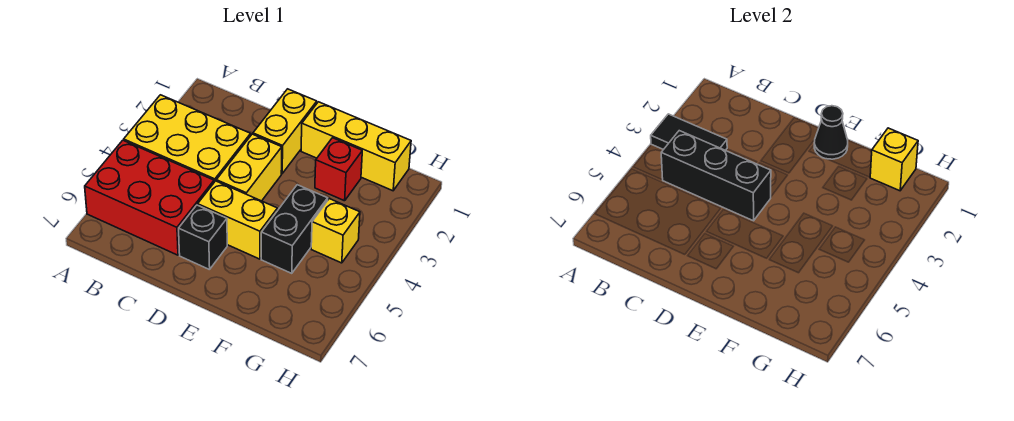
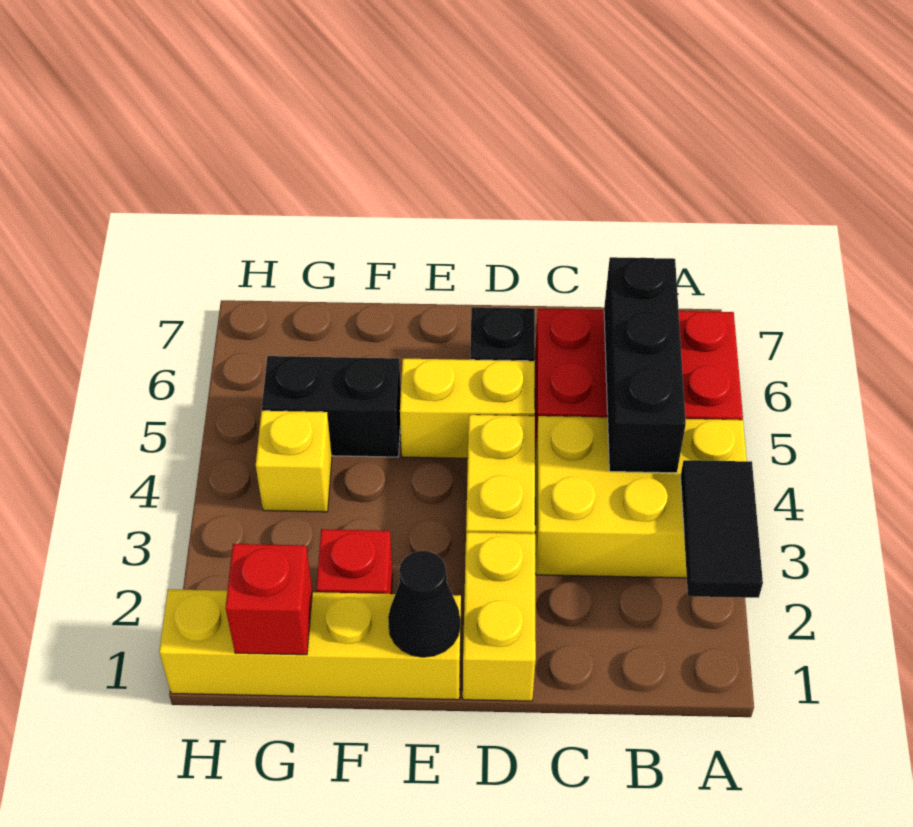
black 1x2 tile [651,114,727,150] -> black 1x2 tile turned to [681,460,763,598]
black 1x3 brick [661,131,771,221] -> black 1x3 brick turned to [604,257,686,473]
yellow 1x3 brick [301,102,411,191] -> yellow 1x4 brick [159,589,461,700]
black 1x2 brick [261,185,328,273] -> black 1x2 brick turned to [262,356,401,457]
yellow 1x1 brick [870,128,918,191] -> red 1x1 brick [226,544,312,655]

